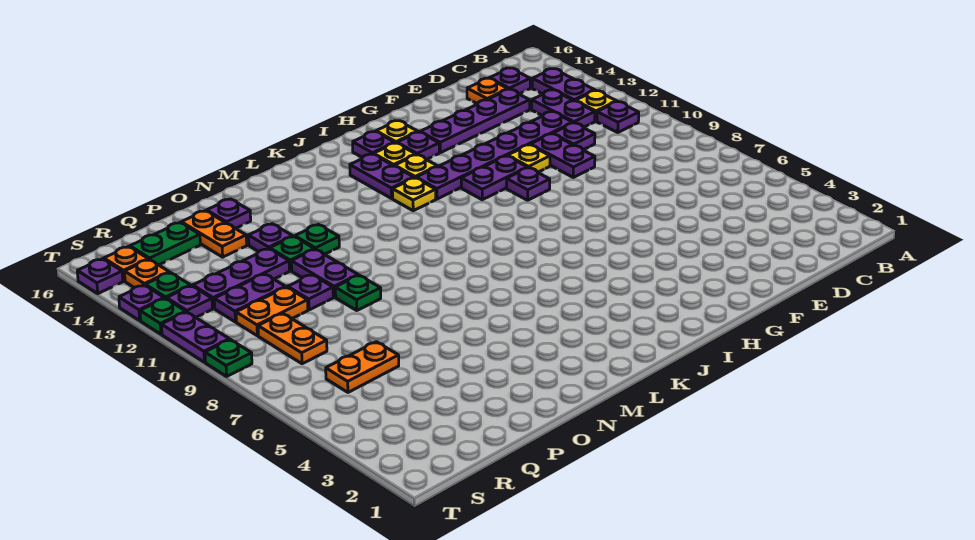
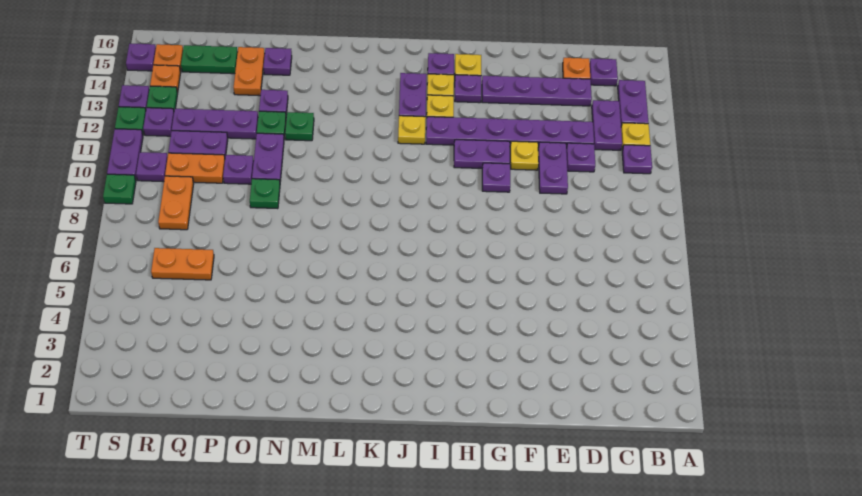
none -> purple 1x1 plate [136,152,168,182]

